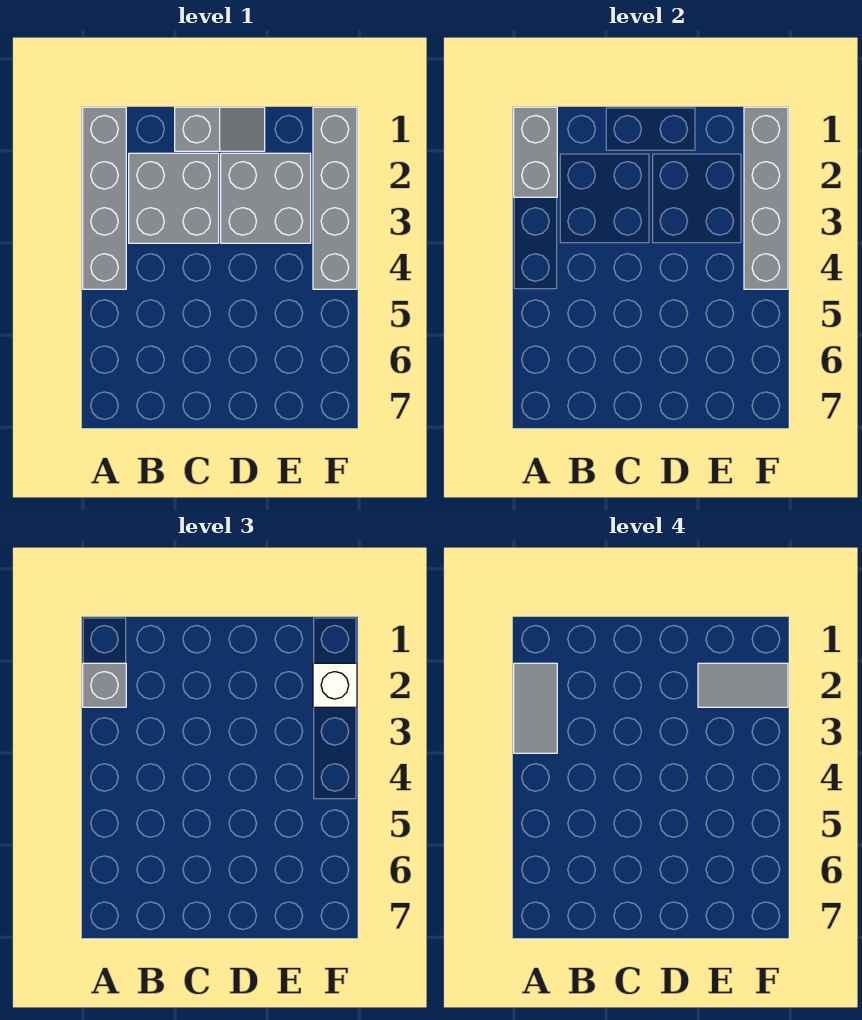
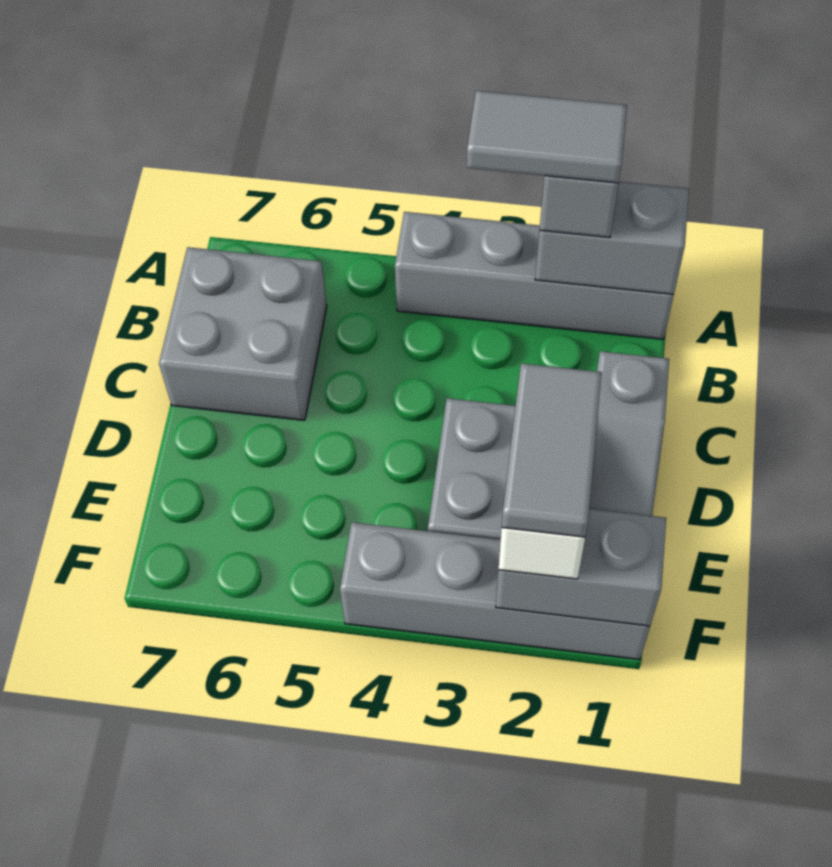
grey 2x2 brick [129,153,219,243] -> grey 2x2 brick moved to [159,247,327,420]
grey 1x4 brick [744,107,788,289] -> grey 1x2 brick [496,509,666,626]

